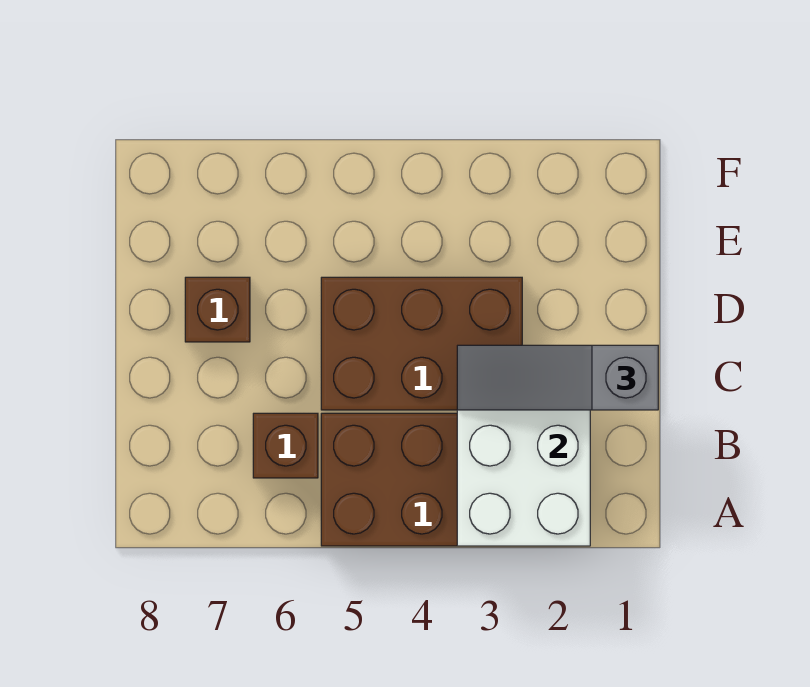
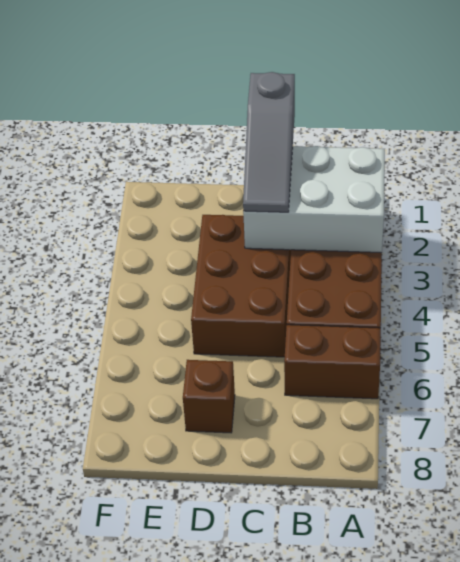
brown 1x1 brick [253,413,318,478] -> brown 1x2 brick [284,325,381,399]

